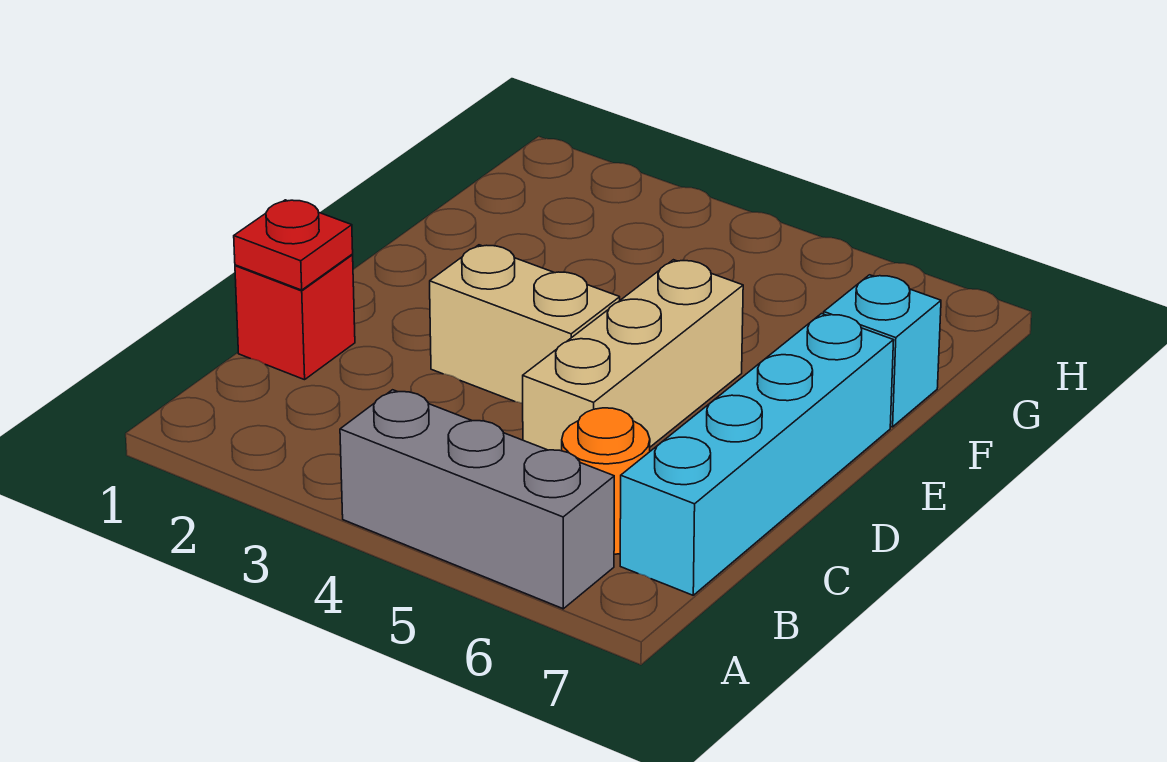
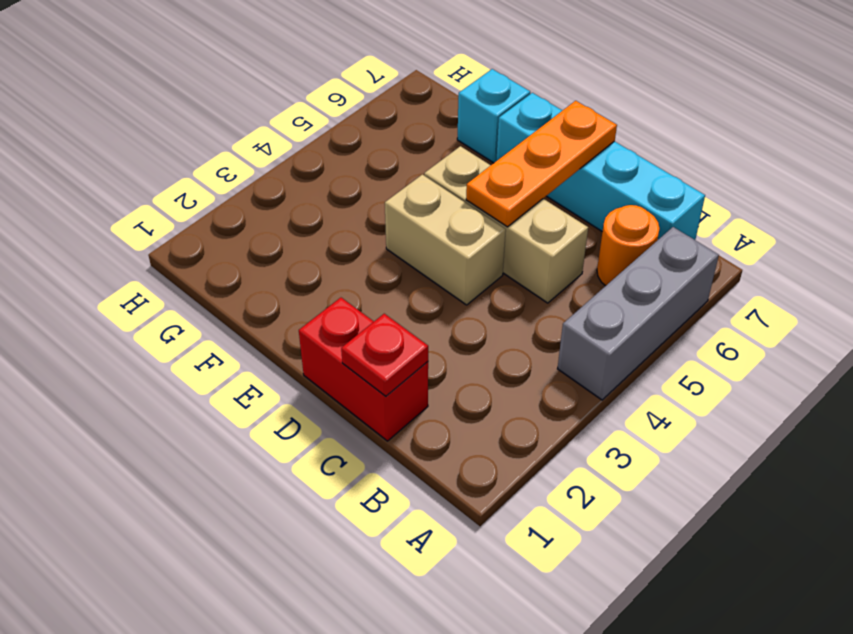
red 1x1 brick [235,255,355,380] -> red 1x2 brick [299,298,428,441]
tan 1x2 brick [430,245,620,403] -> tan 1x2 brick turned to [385,174,506,305]
none -> orange 1x3 plate [466,101,617,227]

